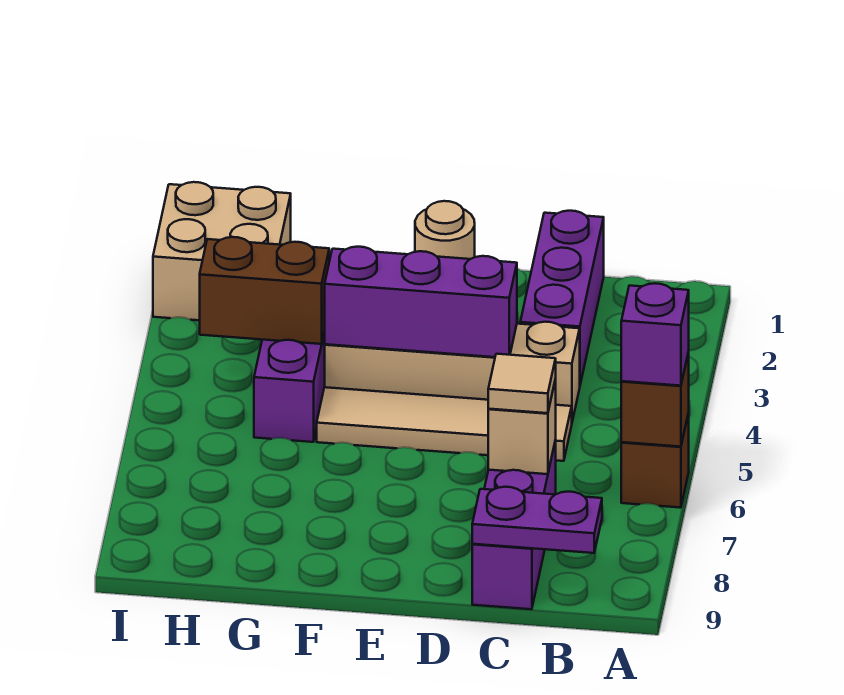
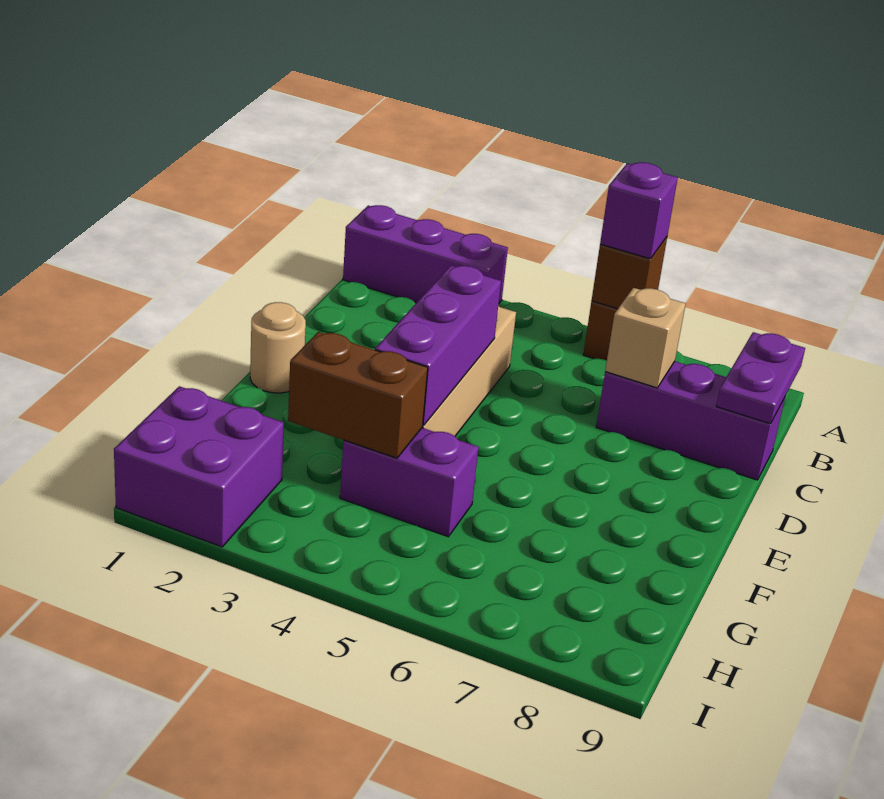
purple 1x3 brick [520,211,604,384] -> purple 1x3 brick moved to [343,205,508,303]
tan 1x4 tile [317,387,572,461] -> none
tan 1x1 tile [488,354,556,413] -> none
brown 1x2 brick [200,237,329,344] -> brown 1x2 brick turned to [288,332,428,458]
tan 2x2 brick [153,182,291,320] -> purple 2x2 brick [114,386,284,547]

